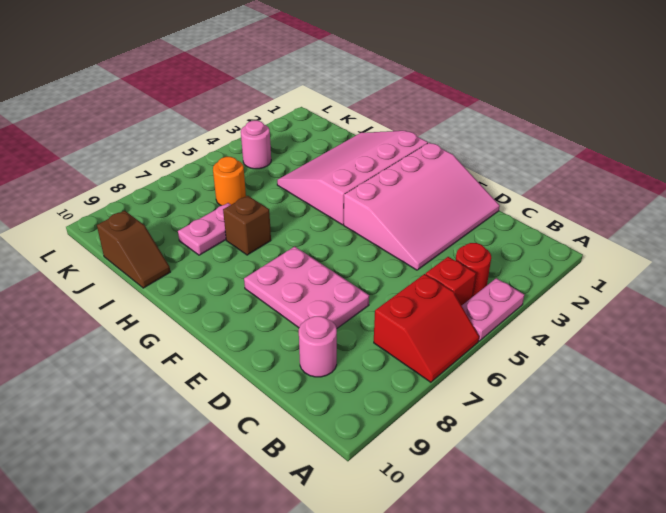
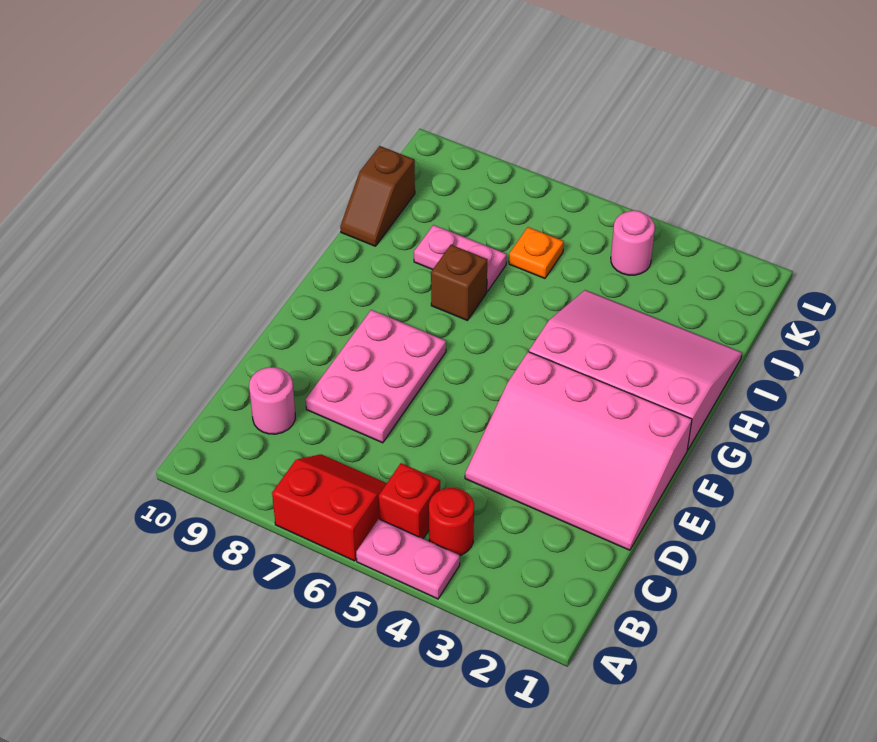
red 2x2 slope [374,274,479,382] -> red 2x2 slope turned to [272,454,387,561]
orange 1x1 round brick [213,157,246,206] -> orange 1x1 plate [509,227,564,278]

